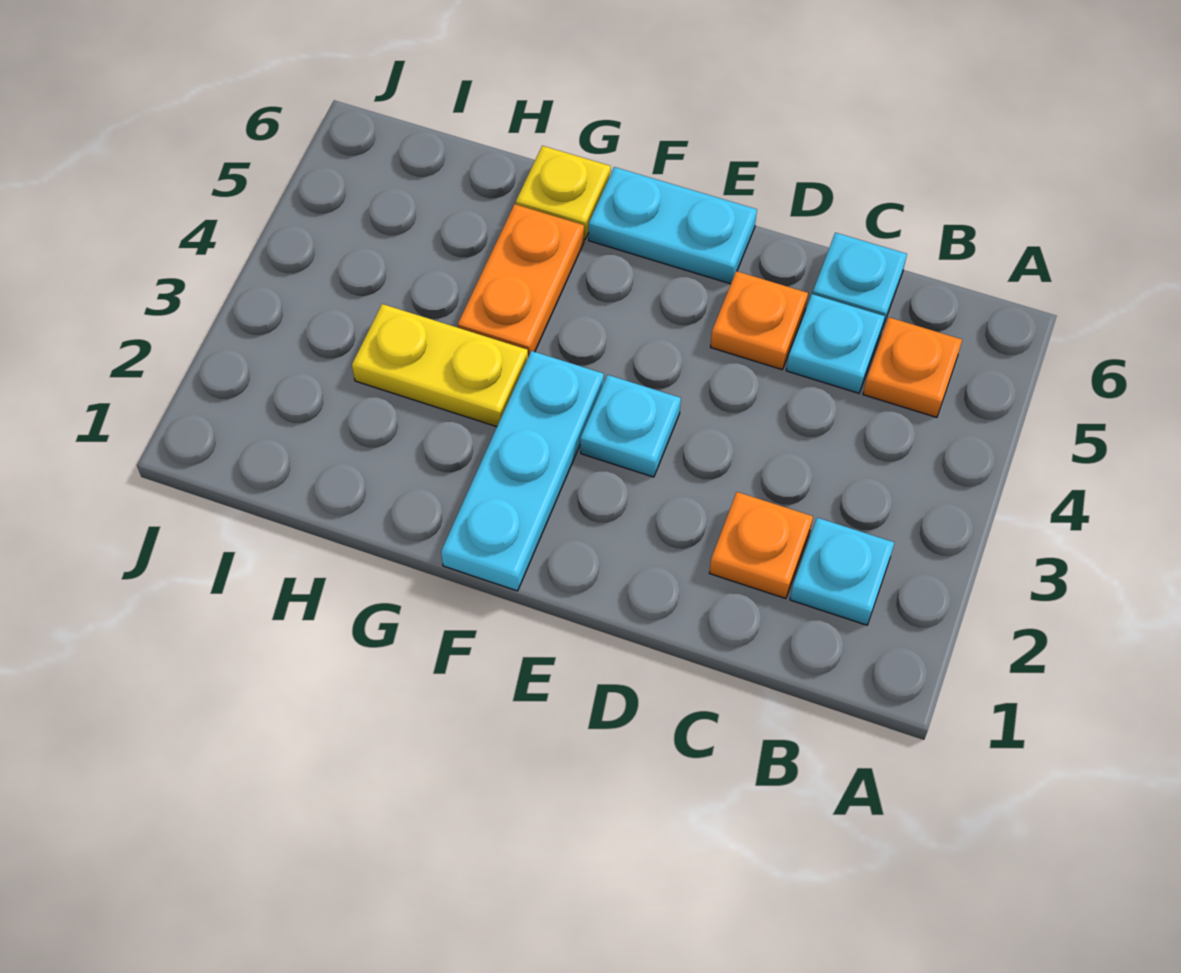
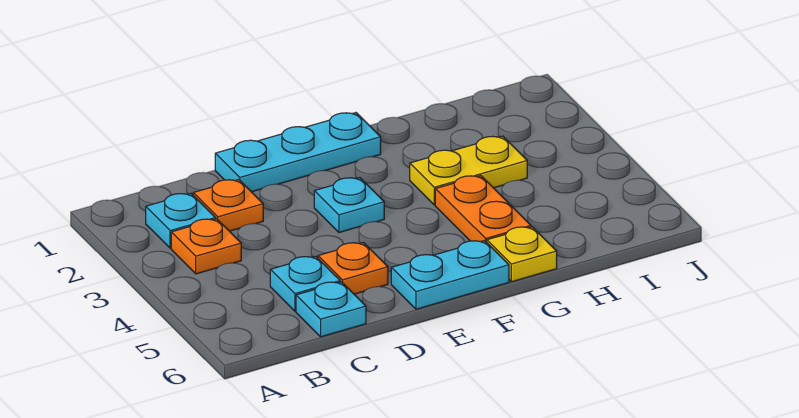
orange 1x1 plate [863,317,962,417] -> orange 1x1 plate moved to [171,219,241,274]
cyan 1x3 plate [441,351,604,591] -> cyan 1x3 plate turned to [215,113,381,192]

